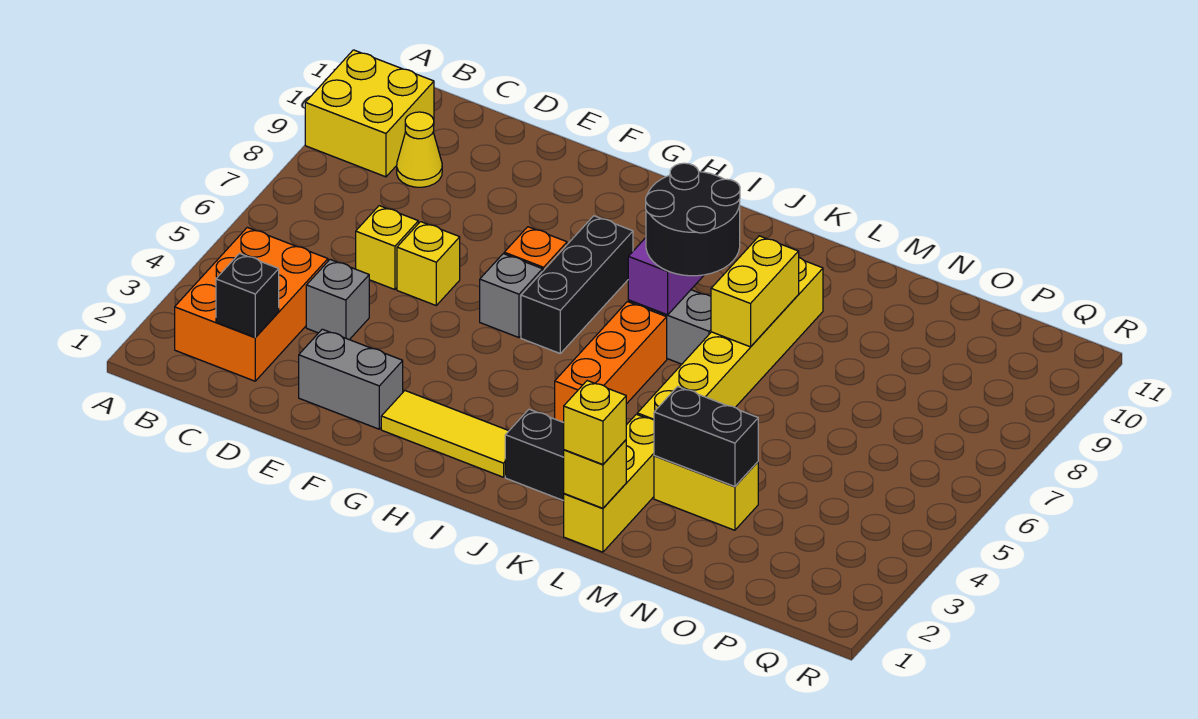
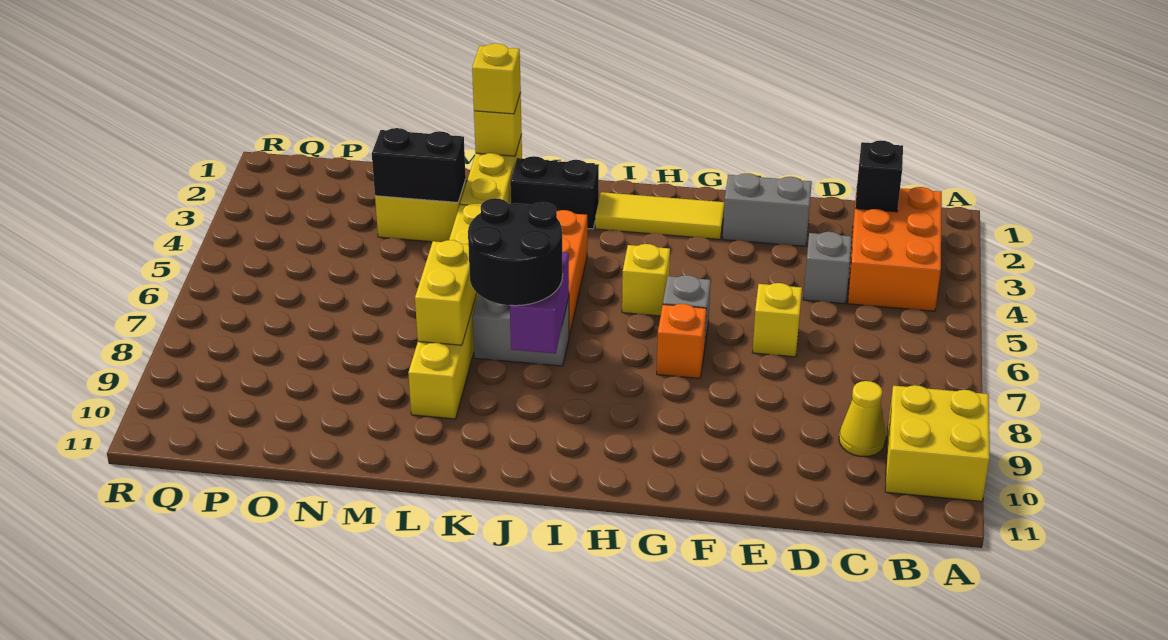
yellow 1x1 brick [356,206,418,290] -> yellow 1x1 brick moved to [622,244,670,316]
black 1x3 brick [521,216,633,353] -> none

